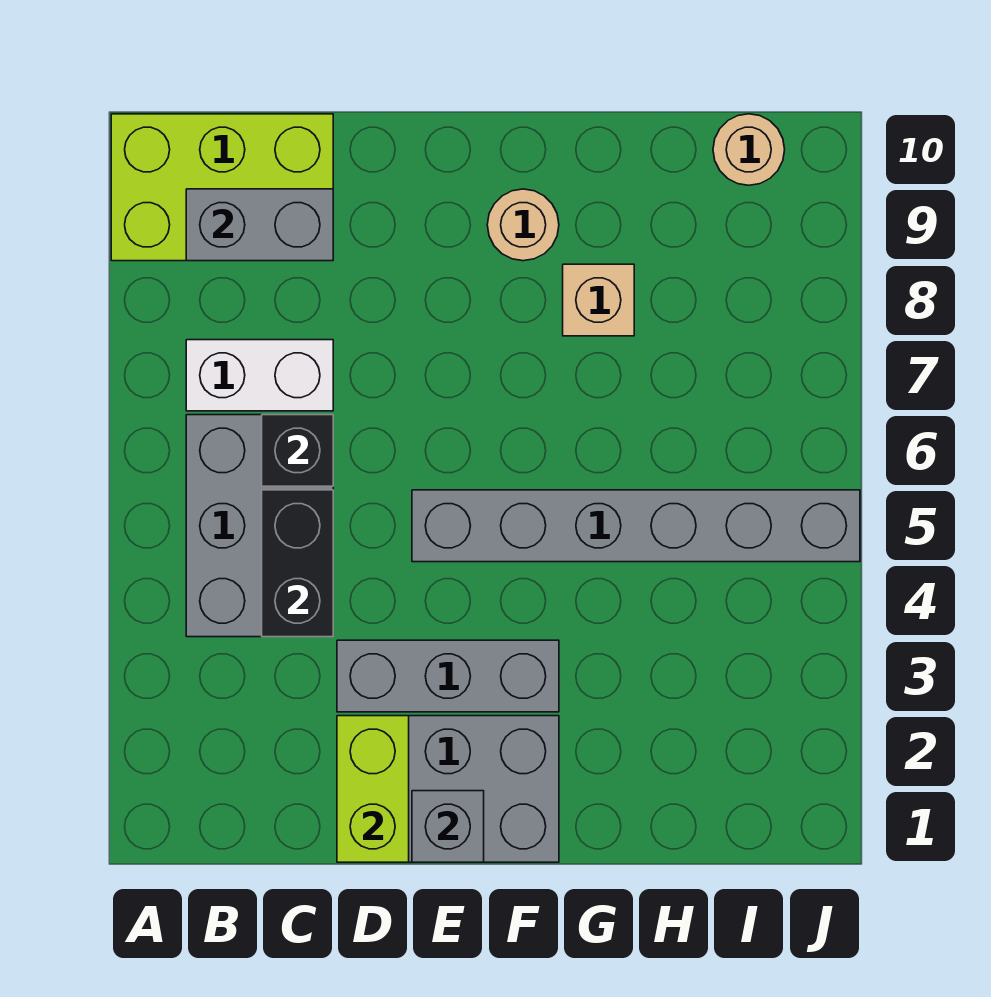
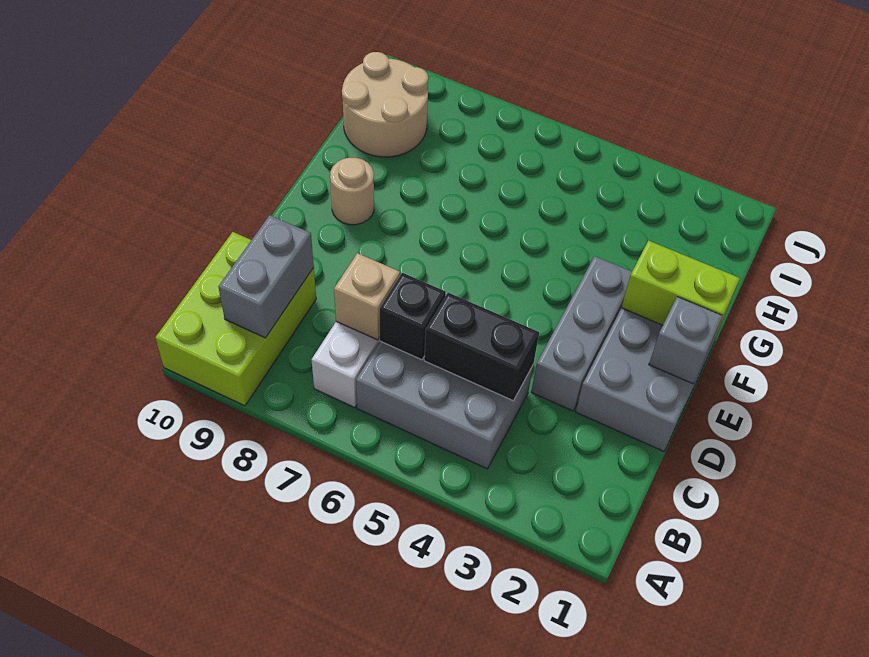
lime 1x2 brick [337,716,409,862] -> lime 1x2 brick moved to [622,240,740,340]
grey 1x6 brick [412,490,860,562] -> none
tan 1x1 brick [563,264,634,336] -> tan 1x1 brick moved to [334,253,400,340]
tan 1x1 round brick [713,114,785,185] -> tan 2x2 round brick [342,52,428,157]

